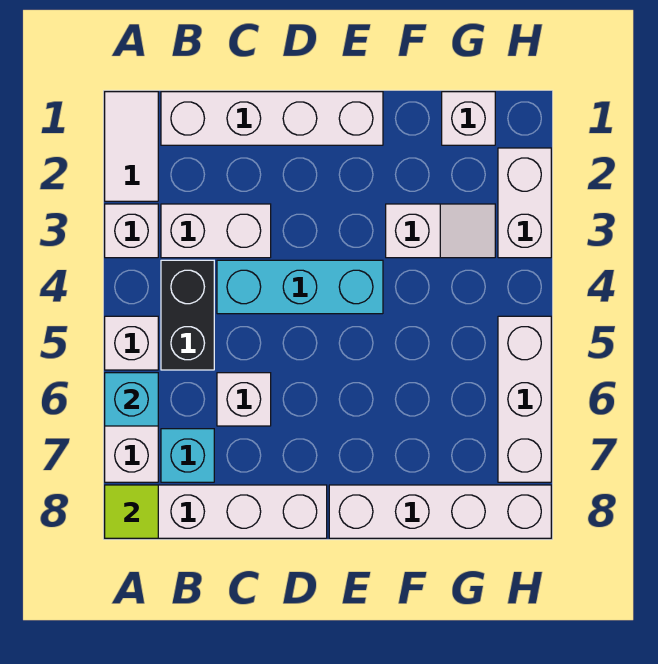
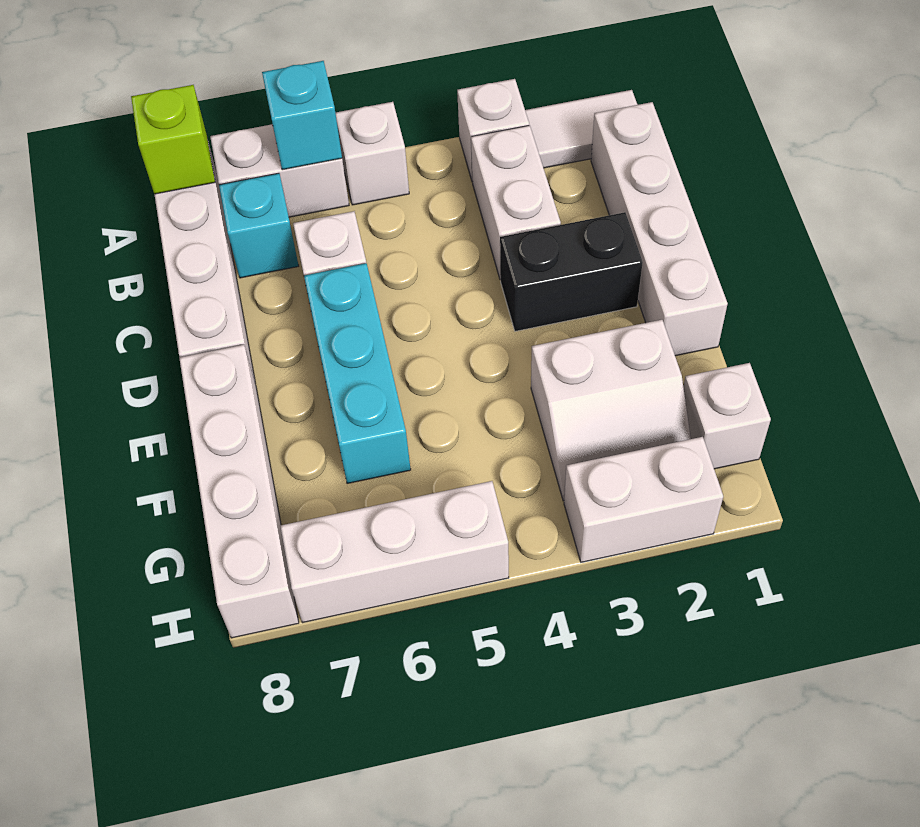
lime 1x1 tile [105,485,158,538] -> lime 1x1 brick [131,85,215,194]
black 1x2 brick [161,260,214,370] -> black 1x2 brick moved to [500,212,643,331]
cyan 1x3 brick [217,260,383,314] -> cyan 1x3 brick moved to [304,263,411,484]
white 1x2 slope [386,204,495,258] -> white 2x2 slope [531,320,691,501]

